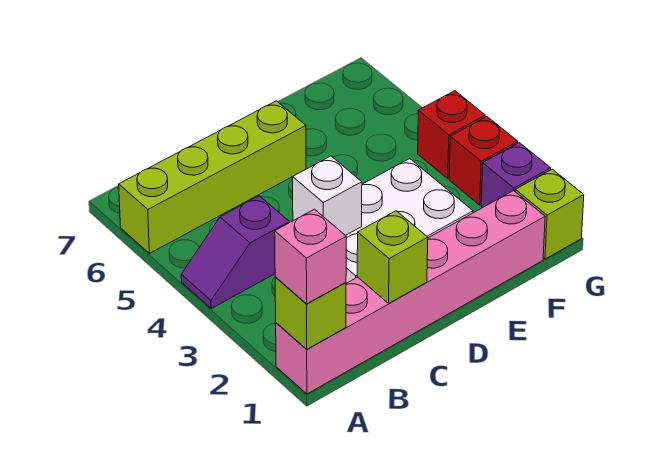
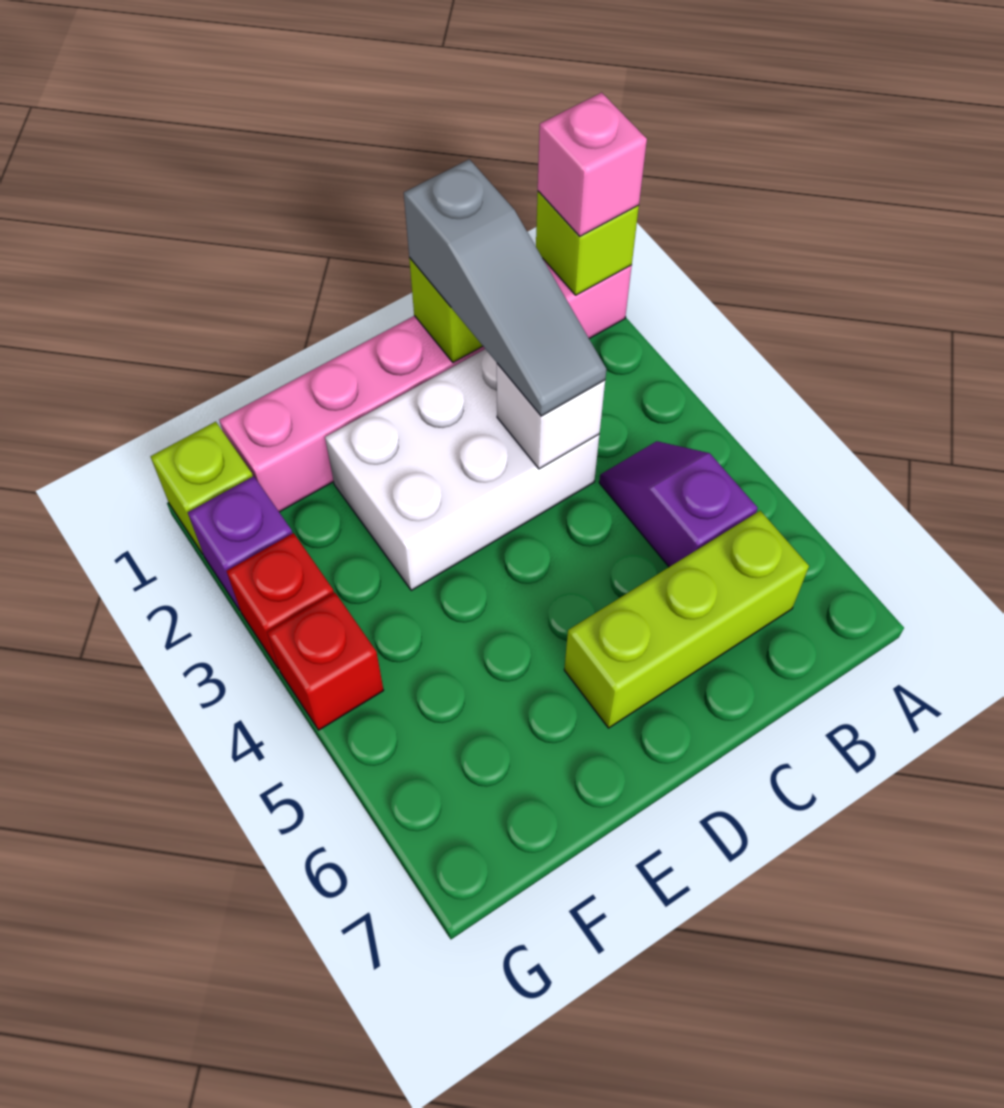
purple 1x2 slope [181,196,289,308] -> purple 1x2 slope turned to [599,441,758,567]
lime 1x4 brick [119,101,306,253] -> lime 1x3 brick [564,511,809,728]
none -> grey 1x3 slope [404,159,607,416]

